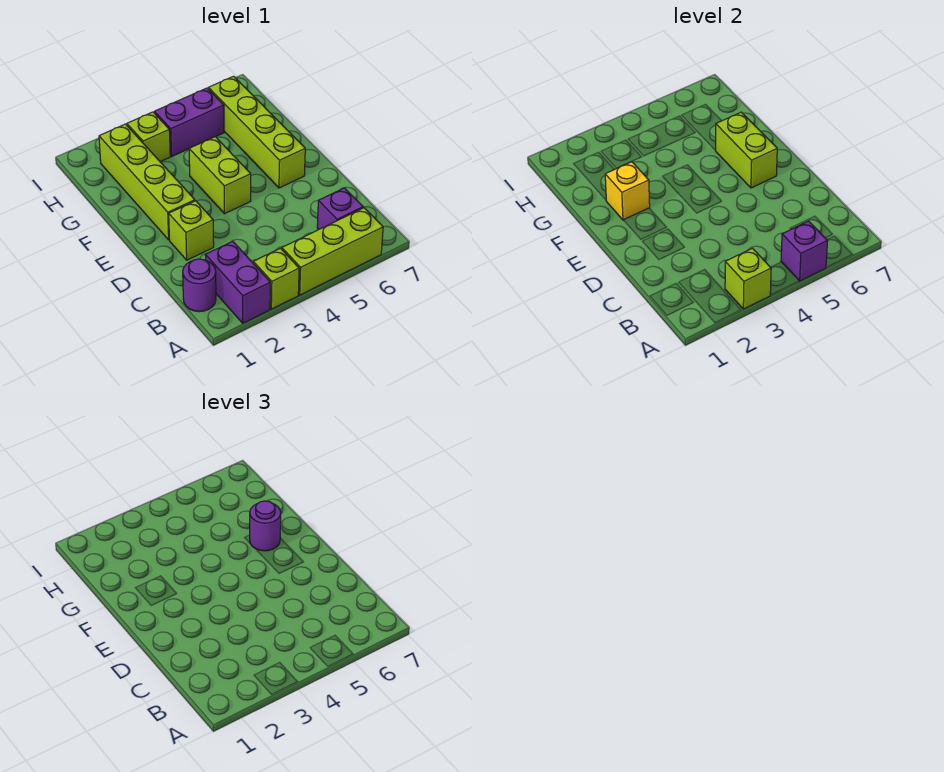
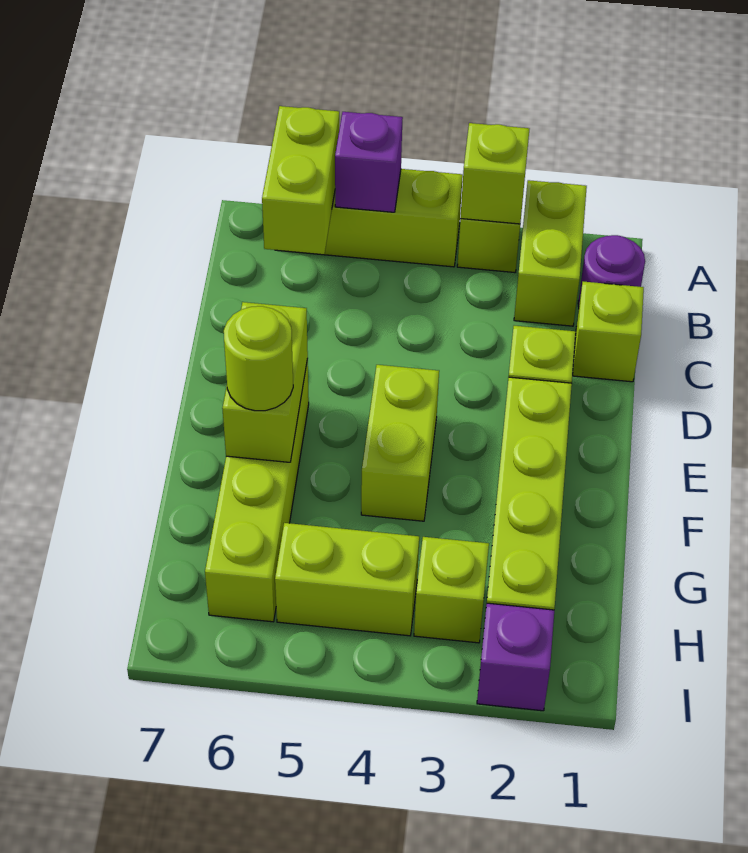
purple 1x2 brick [205,241,270,323] -> lime 1x2 brick [514,180,587,326]
none -> lime 1x2 brick [262,106,339,254]
purple 1x1 brick [317,188,363,229] -> purple 1x1 brick moved to [477,603,554,711]
none -> lime 1x1 brick [573,282,644,382]
yellow 1x1 brick [605,162,650,220] -> none
purple 1x1 round brick [250,501,281,551] -> lime 1x1 round brick [224,306,293,411]
purple 1x2 brick [154,88,224,156] -> lime 1x2 brick [275,523,419,636]

